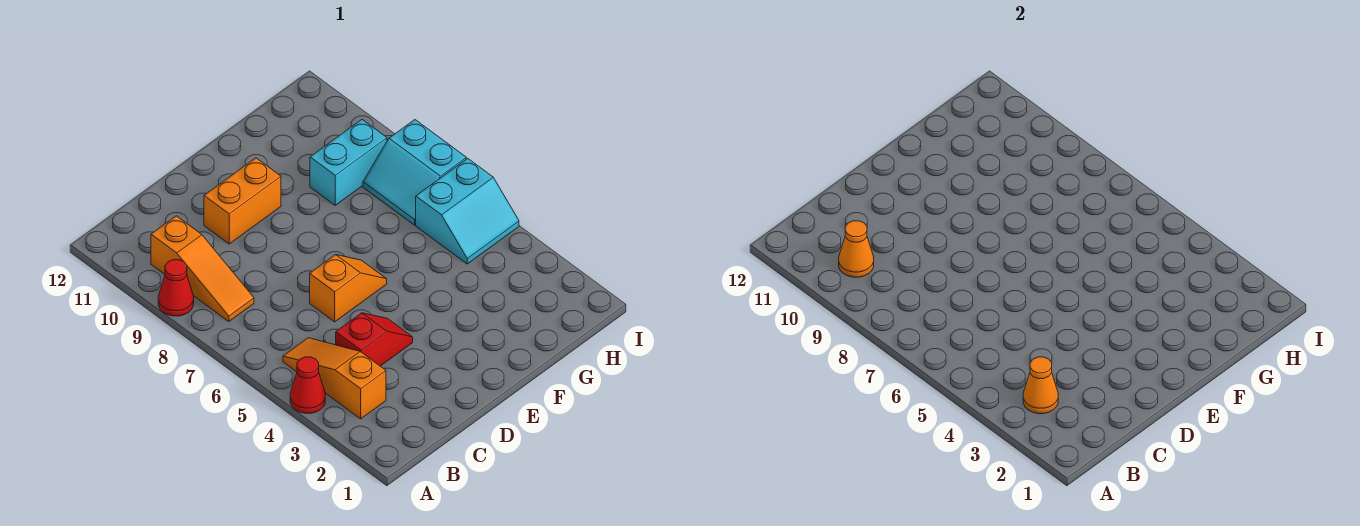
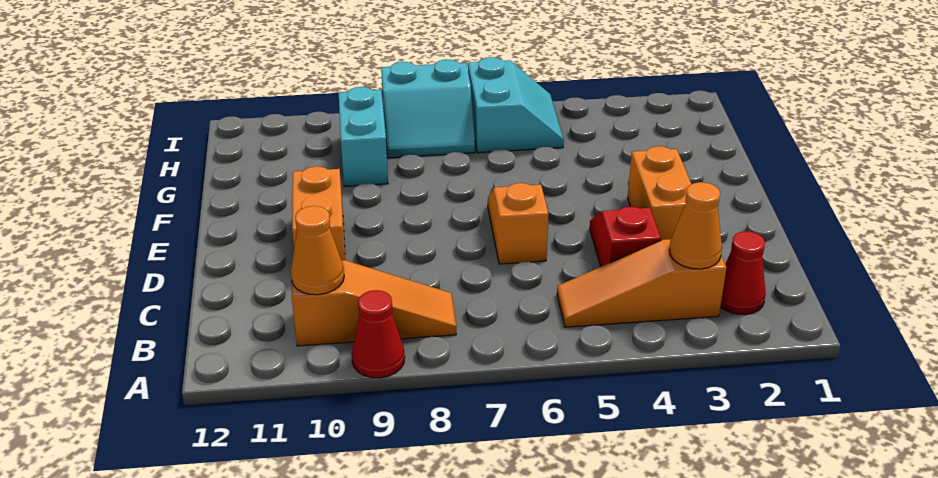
red 1x1 cone [290,357,325,413] -> red 1x1 cone moved to [720,231,766,315]
none -> orange 1x2 brick [628,146,691,240]

